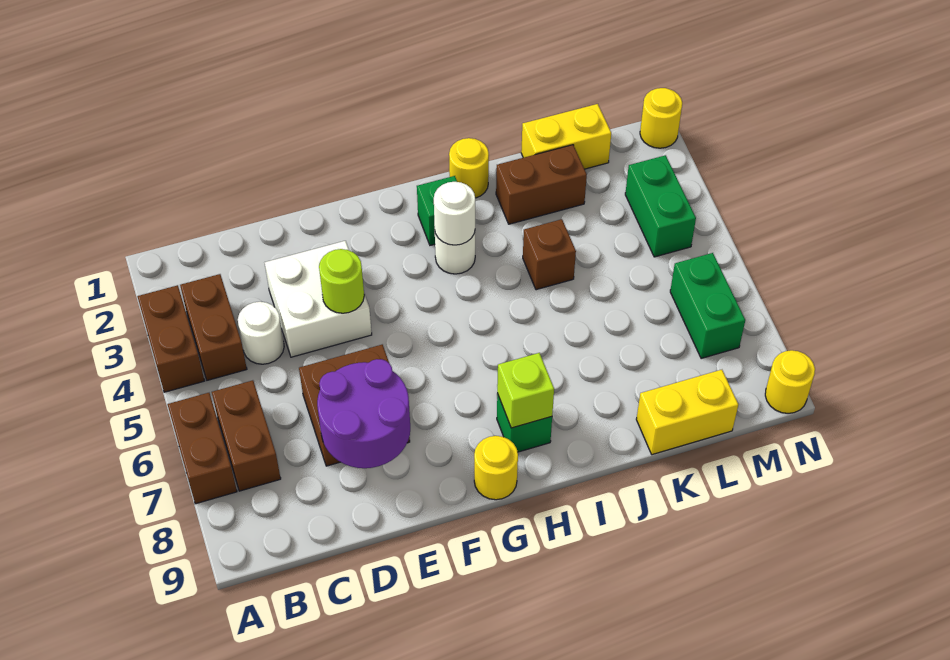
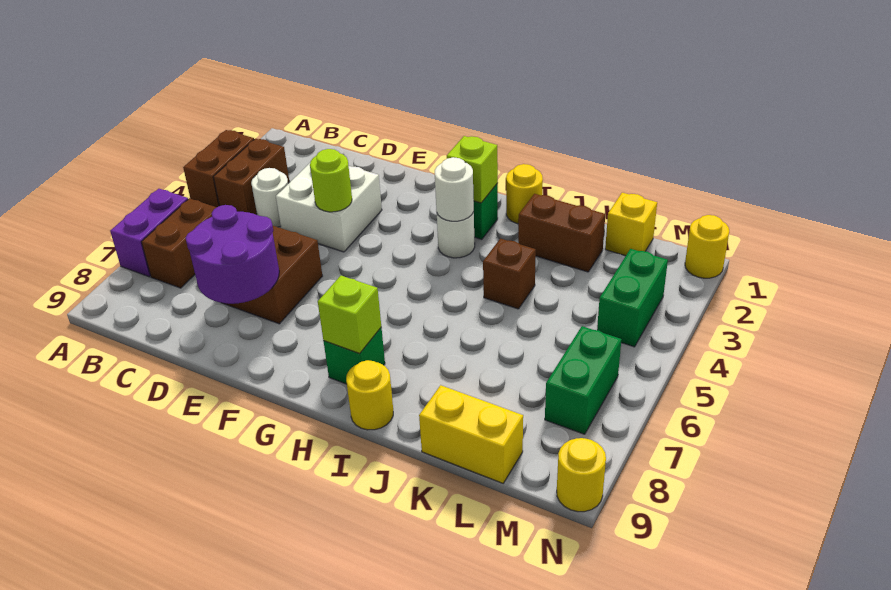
brown 1x2 brick [167,393,237,504] -> purple 1x2 brick [110,189,188,277]
yellow 1x1 round brick [474,436,518,500] -> yellow 1x1 round brick moved to [346,360,393,430]
none -> lime 1x1 brick [447,136,498,203]
yellow 1x2 brick [521,104,611,169] -> yellow 1x1 brick [605,193,657,256]

